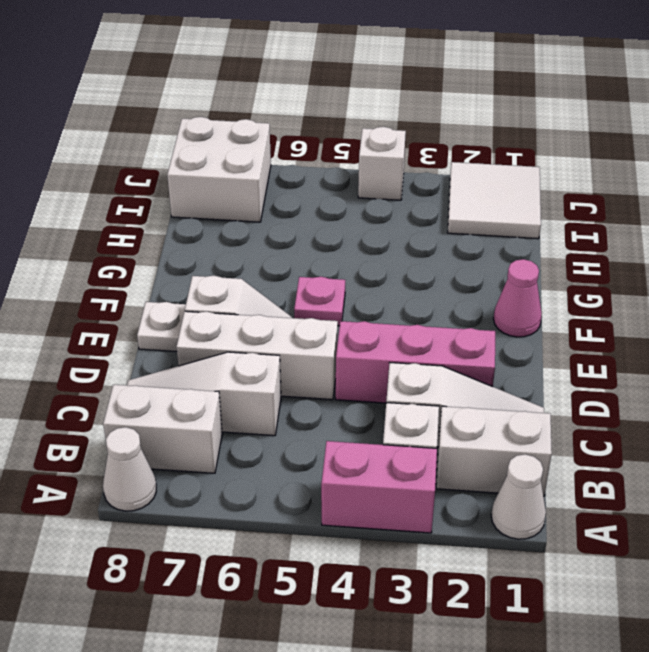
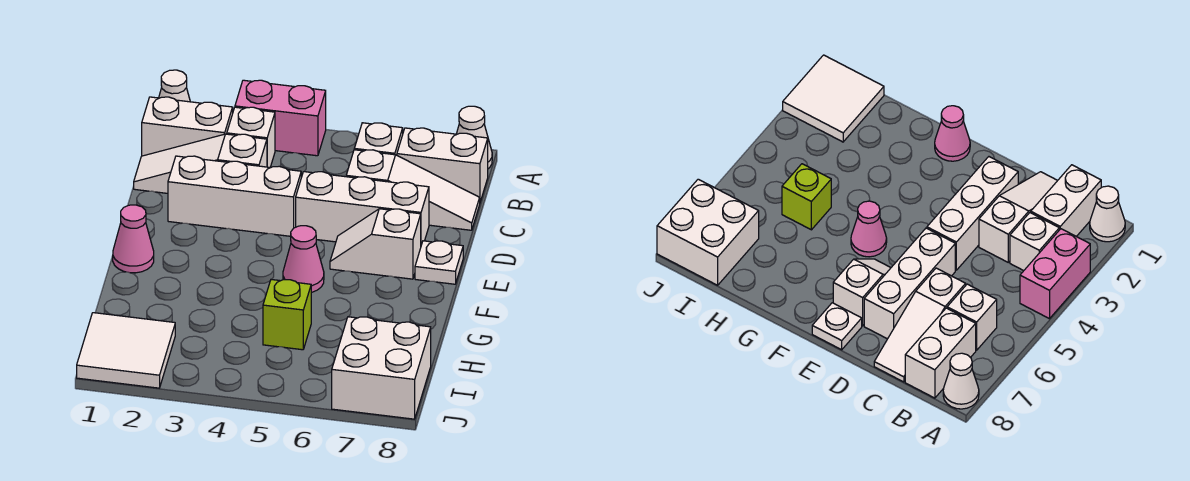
pink 1x3 brick [336,321,495,403] -> white 1x3 brick [168,156,301,236]
pink 1x1 plate [294,277,345,326] -> pink 1x1 cone [283,226,324,293]
none -> lime 1x1 brick [263,280,311,350]
white 1x1 brick [358,127,406,200] -> white 1x1 brick moved to [354,123,403,155]

